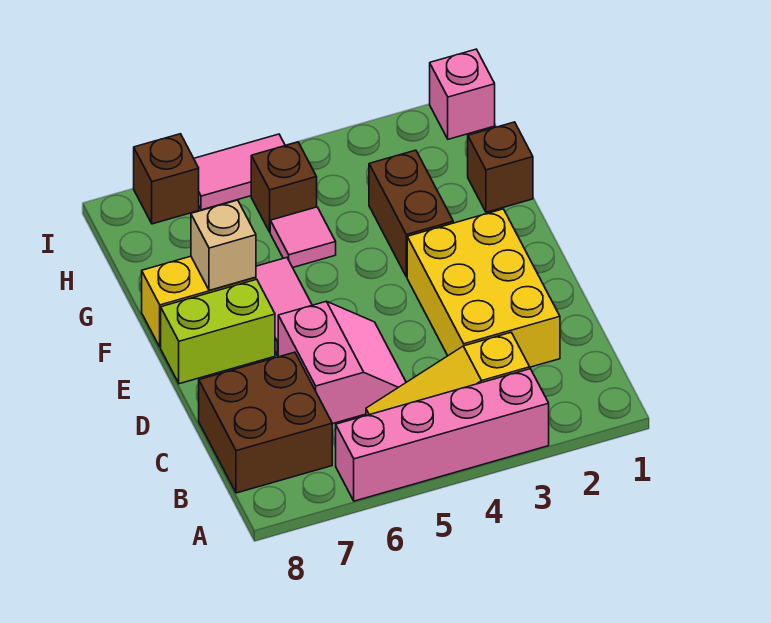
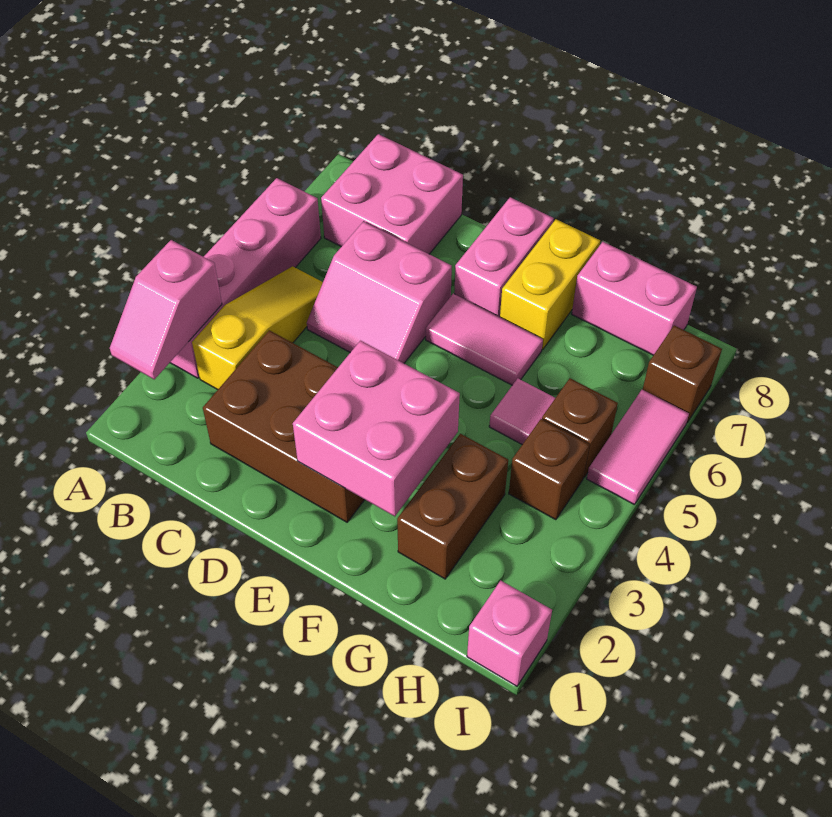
none -> pink 1x2 slope [110,240,222,379]
brown 2x2 brick [199,352,332,493] -> pink 2x2 brick [321,134,463,254]
yellow 2x3 brick [407,209,560,367] -> brown 2x3 brick [203,330,365,522]
none -> pink 2x2 brick [293,341,460,516]
lime 1x2 brick [161,279,275,384] -> pink 1x2 brick [454,197,554,317]
brown 1x2 brick [369,150,453,277] -> brown 1x2 brick turned to [397,434,508,579]
tan 1x1 brick [191,200,256,290] -> none
brown 1x1 brick [468,122,533,212] -> brown 1x1 brick moved to [509,419,590,520]
none -> pink 1x2 brick [572,242,697,355]

